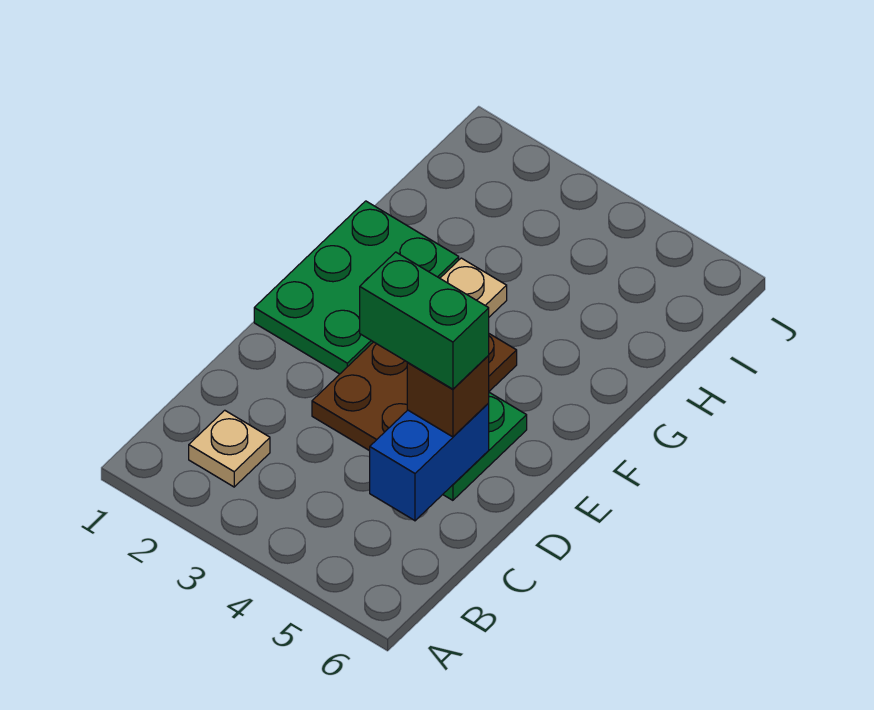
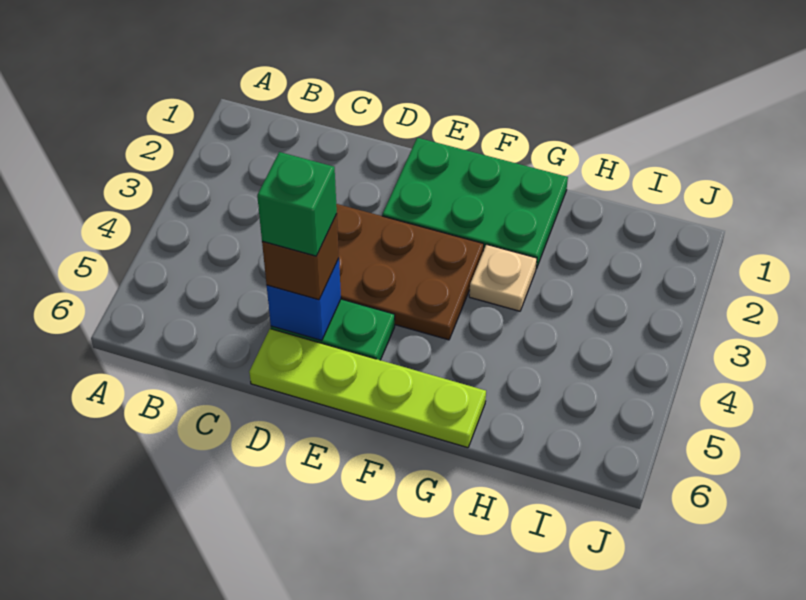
tan 1x1 plate [189,410,270,487] -> none
blue 1x2 brick [370,403,489,521] -> blue 1x1 brick [267,258,341,341]
green 1x2 brick [360,252,489,389] -> green 1x1 brick [257,152,337,256]
none -> lime 1x4 plate [249,329,486,448]

